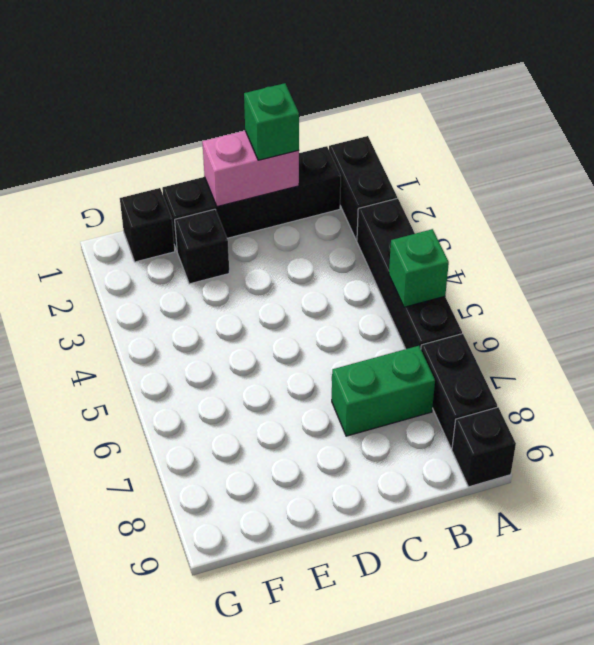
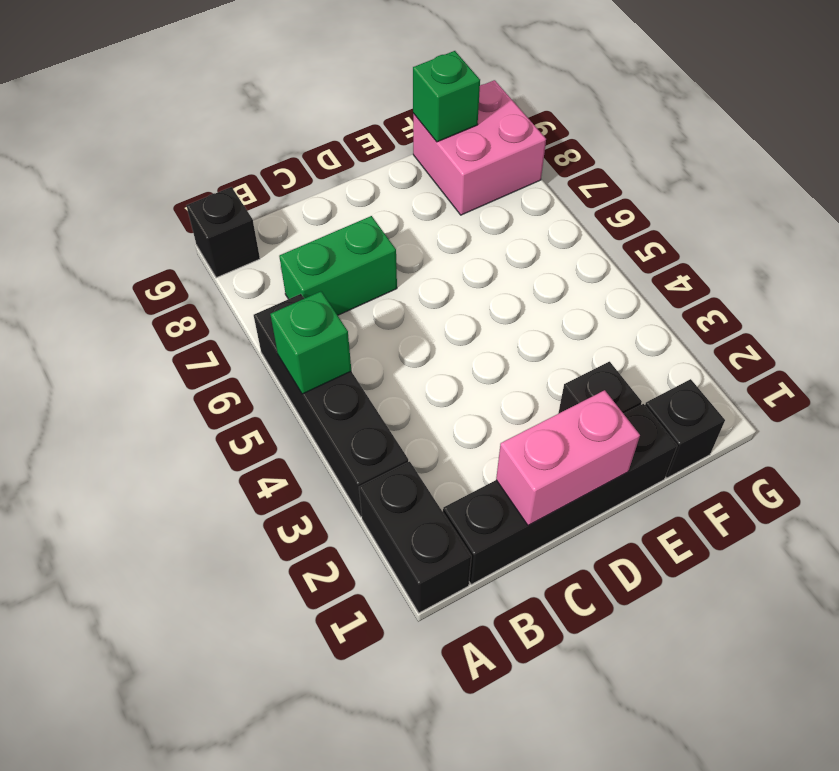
black 1x2 brick [421,334,497,449] -> none
green 1x1 brick [244,83,299,160] -> green 1x1 brick moved to [413,51,480,142]
none -> pink 2x2 brick [413,80,546,215]

